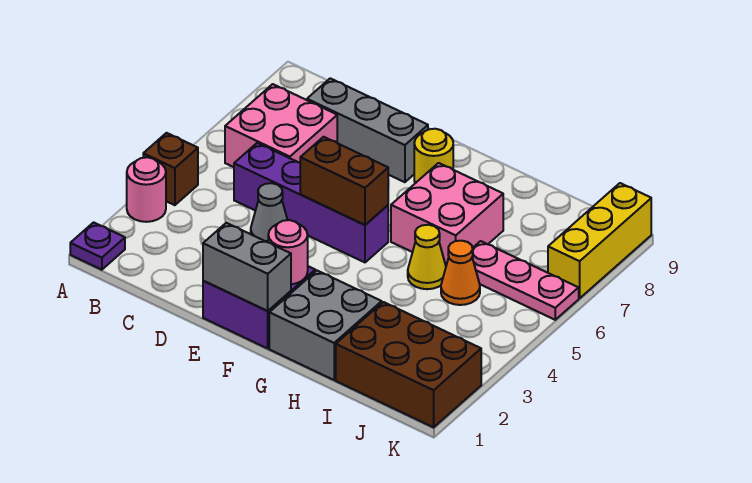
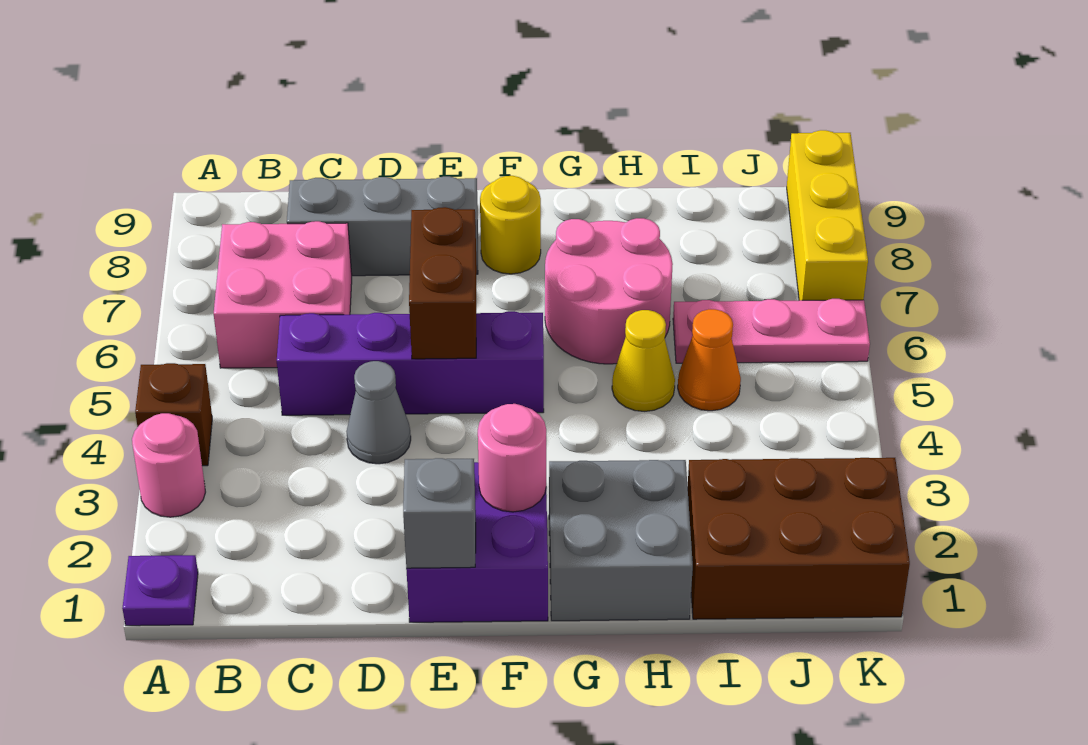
grey 1x2 brick [203,223,291,311] -> grey 1x1 brick [403,458,476,568]
brown 1x2 brick [300,137,388,225] -> brown 1x2 brick turned to [409,207,477,359]
pink 2x2 brick [391,163,503,265] -> pink 2x2 round brick [545,218,673,364]

